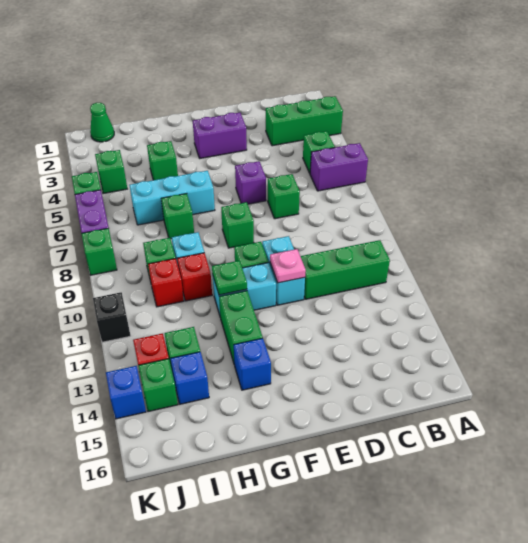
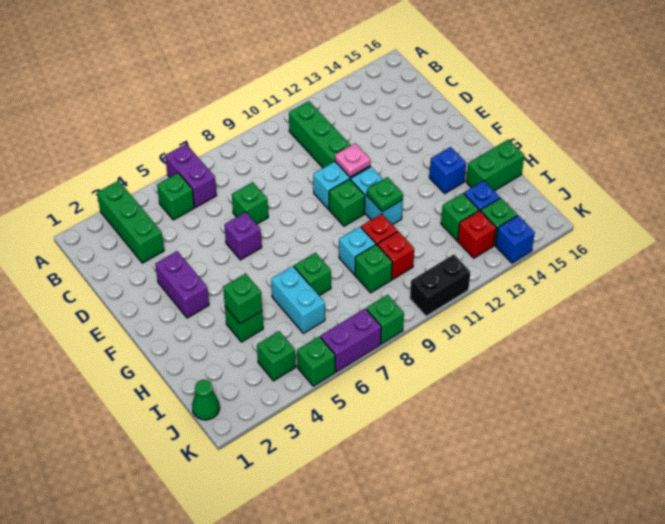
green 1x1 brick [221,202,254,248] -> green 1x1 brick moved to [223,274,262,324]
cyan 1x3 brick [129,171,215,225] -> cyan 1x2 brick [271,266,325,333]
green 1x2 brick [219,291,263,363] -> green 1x2 brick moved to [466,139,524,191]
black 1x1 brick [93,292,131,342] -> black 1x2 brick [410,254,470,316]

